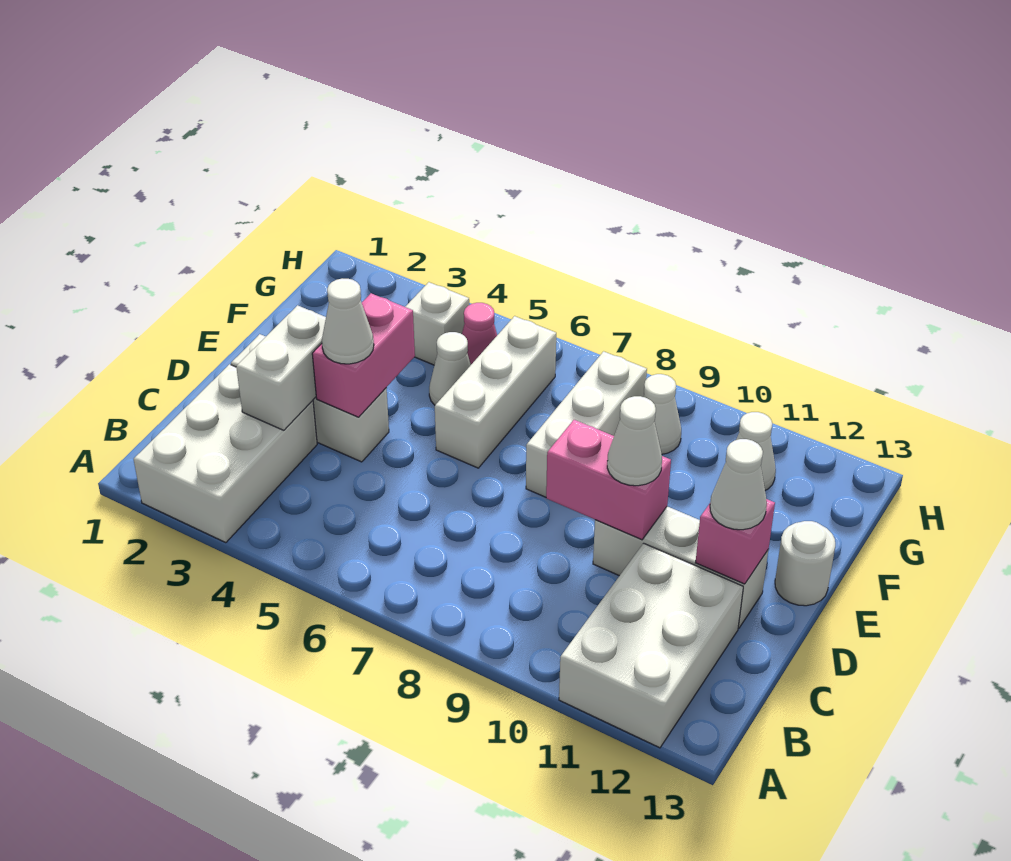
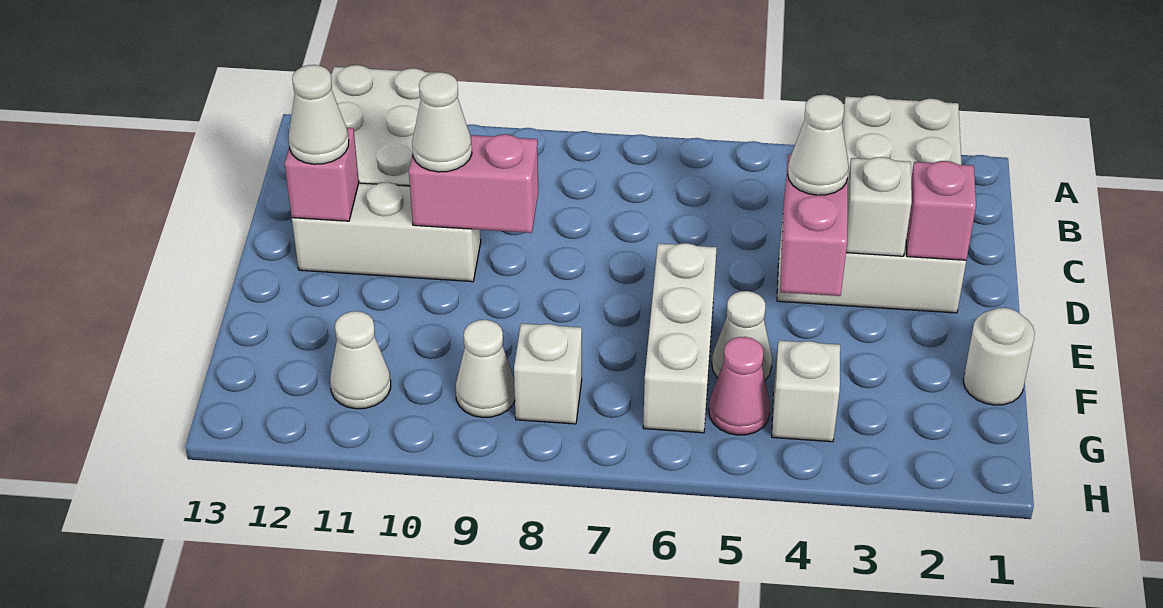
white 1x2 brick [236,305,326,430] -> white 1x1 brick [846,157,912,256]
none -> pink 1x1 brick [906,161,976,260]
white 1x3 brick [526,351,647,497] -> white 1x1 brick [514,323,582,424]
white 1x1 round brick [775,521,835,606] -> white 1x1 round brick moved to [963,308,1035,405]

